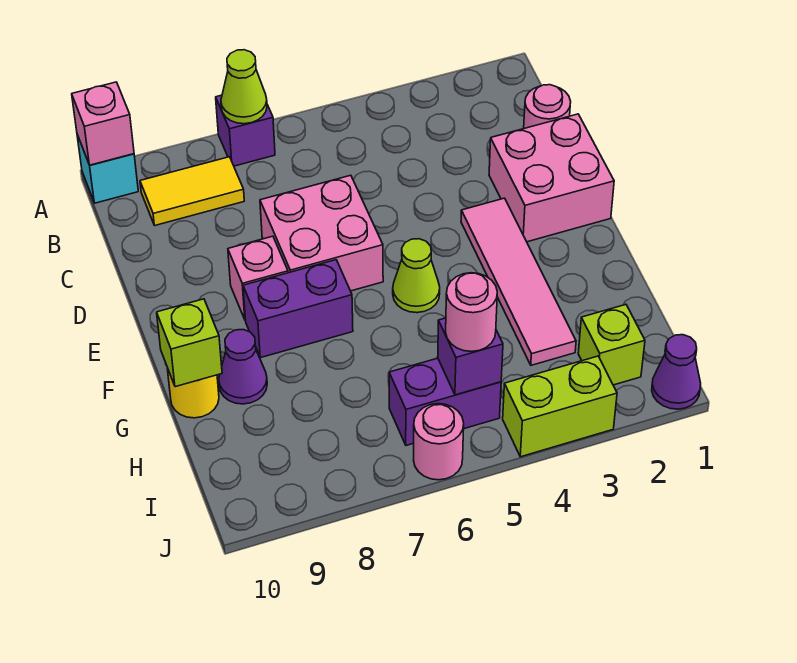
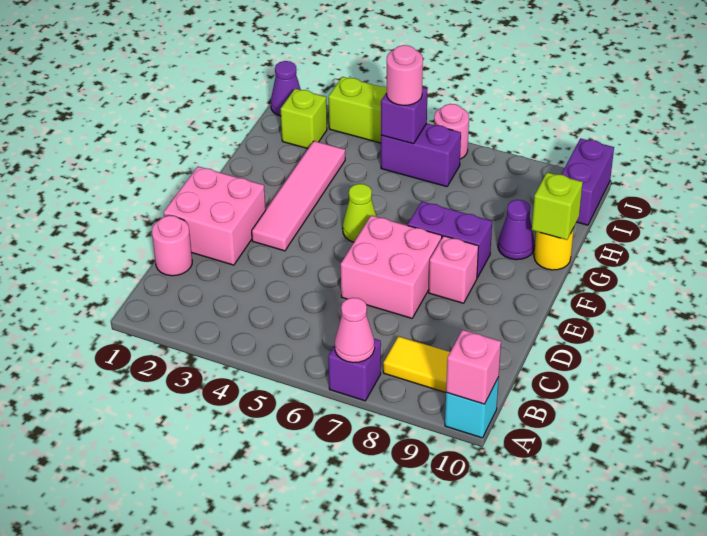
lime 1x1 cone [221,50,267,124] -> pink 1x1 cone [335,298,375,363]
none -> purple 1x2 brick [561,138,614,225]

